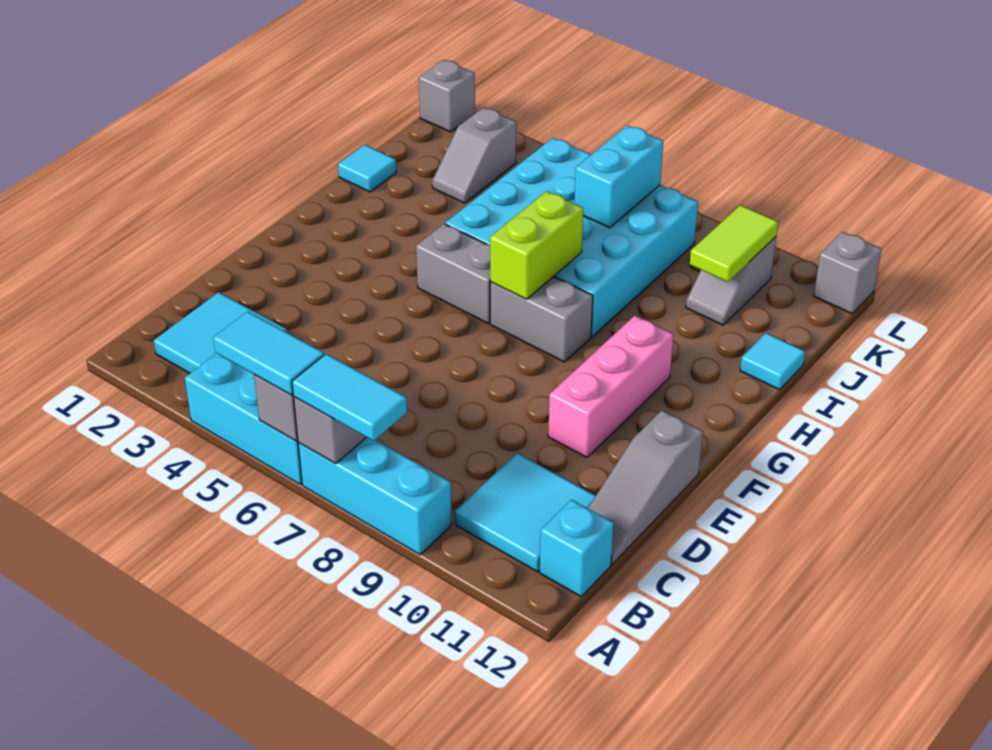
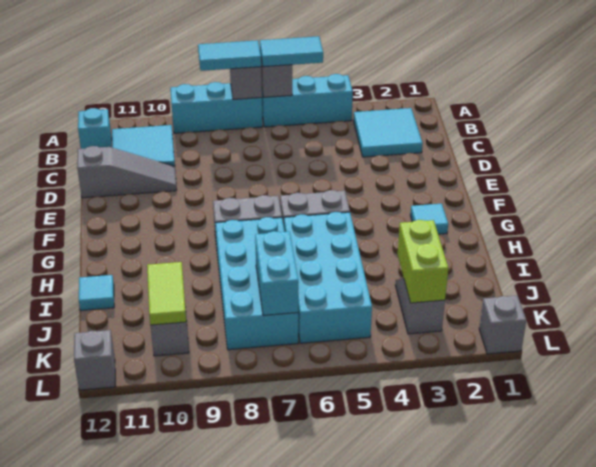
grey 1x3 slope [588,410,703,564] -> grey 1x3 slope turned to [77,146,177,198]
pink 1x3 brick [548,316,674,457] -> none
lime 1x2 brick [490,191,583,299] -> lime 1x2 brick moved to [398,220,448,303]
cyan 1x1 tile [338,145,396,192] -> cyan 1x1 tile moved to [410,204,448,234]

